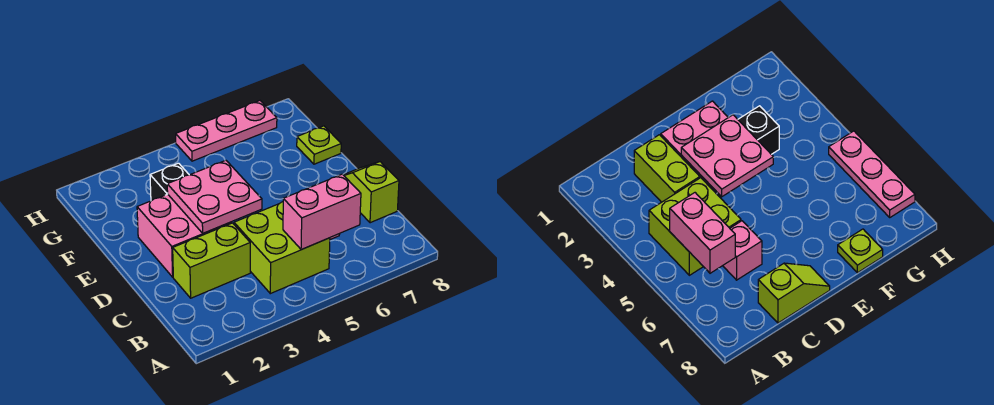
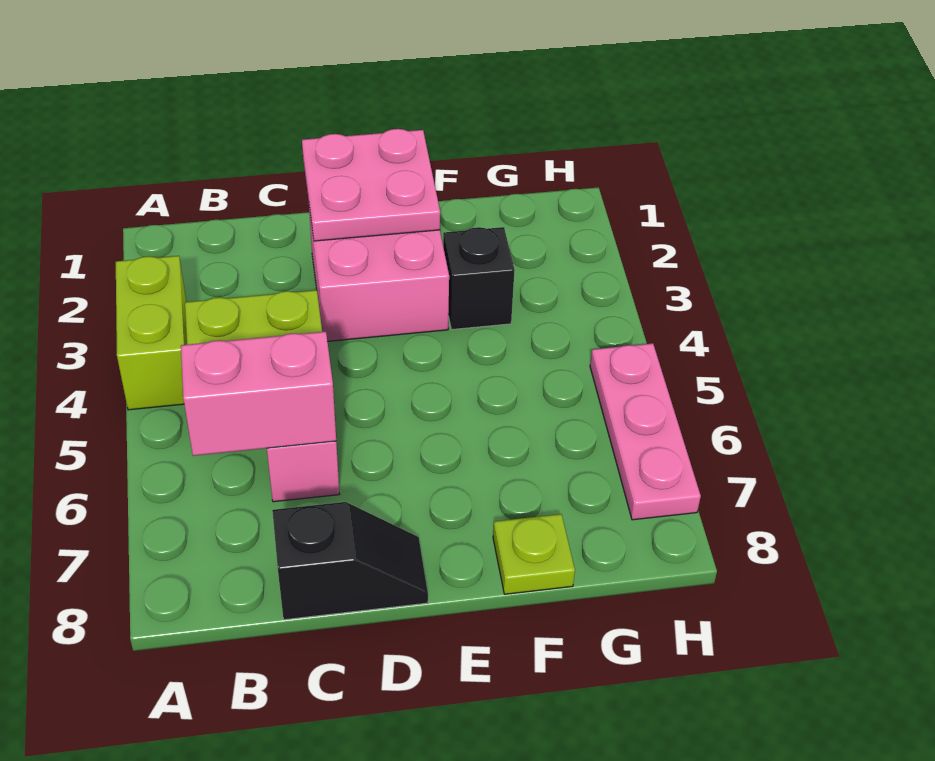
pink 1x2 brick [283,174,361,250] -> pink 1x2 brick turned to [181,332,336,456]
lime 1x2 brick [173,223,250,298] -> lime 1x2 brick moved to [116,256,187,410]
lime 1x2 slope [344,162,399,223] -> black 1x2 slope [272,502,428,620]
pink 2x2 plate [167,160,262,233] -> pink 2x2 plate moved to [302,129,440,241]

